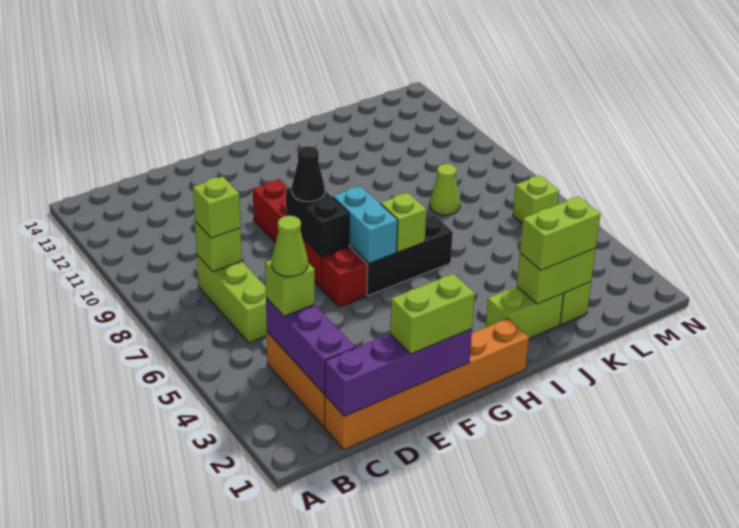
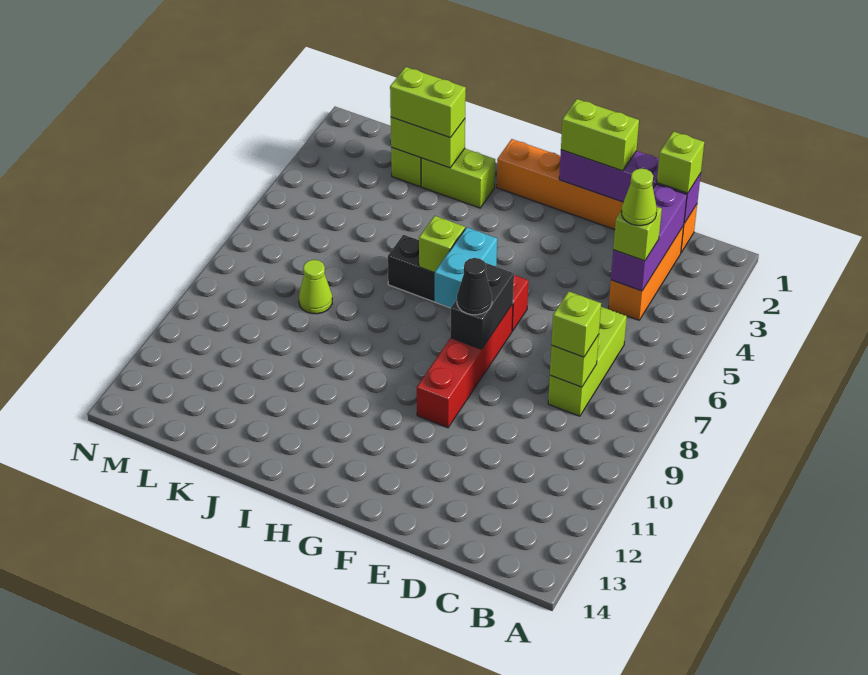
lime 1x1 brick [513,175,559,224] -> lime 1x1 brick moved to [657,131,704,193]

